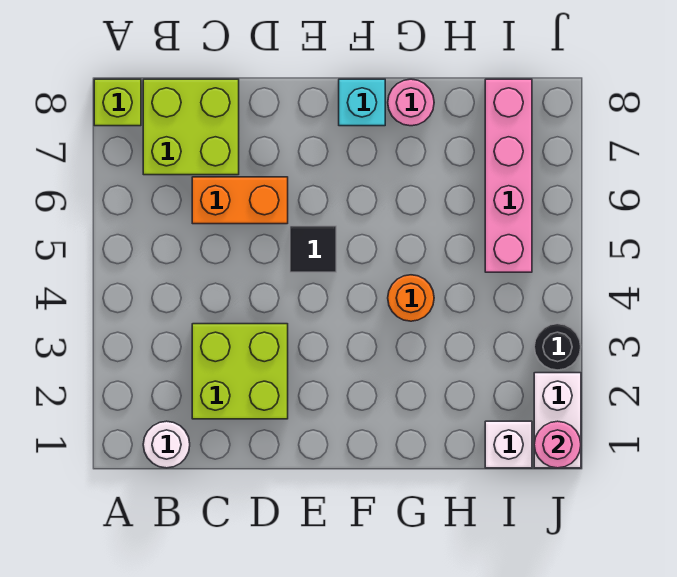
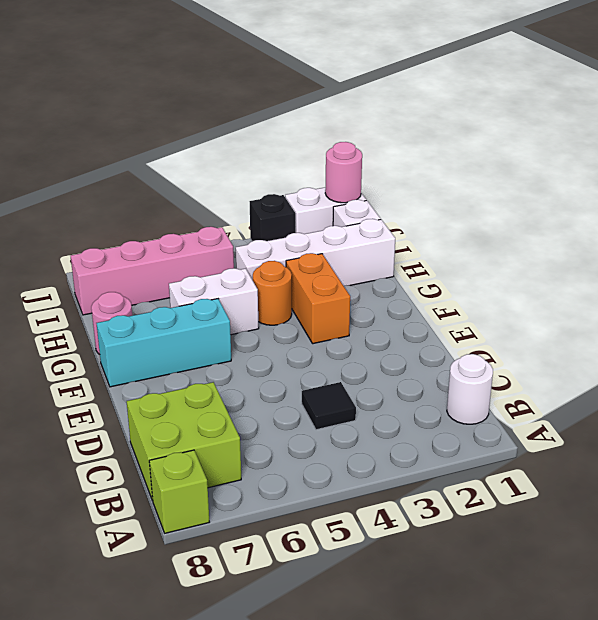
lime 2x2 brick [192,324,288,419] -> none
orange 1x2 brick [192,177,288,224] -> orange 1x2 brick moved to [286,253,350,344]
black 1x1 tile [290,226,336,272] -> black 1x1 tile moved to [302,382,356,430]
cyan 1x1 brick [339,79,385,126] -> cyan 1x3 brick [96,299,231,387]
none -> white 1x2 brick [169,268,259,335]
none -> white 1x4 brick [236,219,395,286]
black 1x1 round brick [534,324,581,370] -> black 1x1 brick [250,194,295,241]

